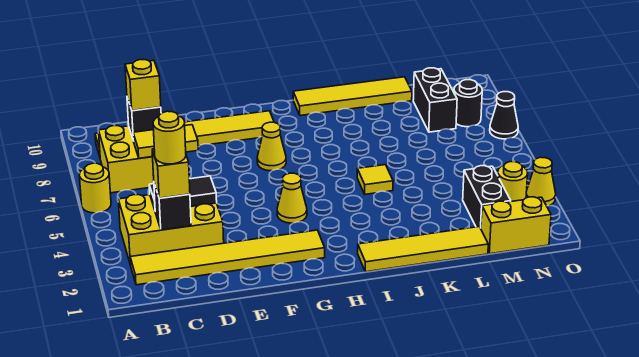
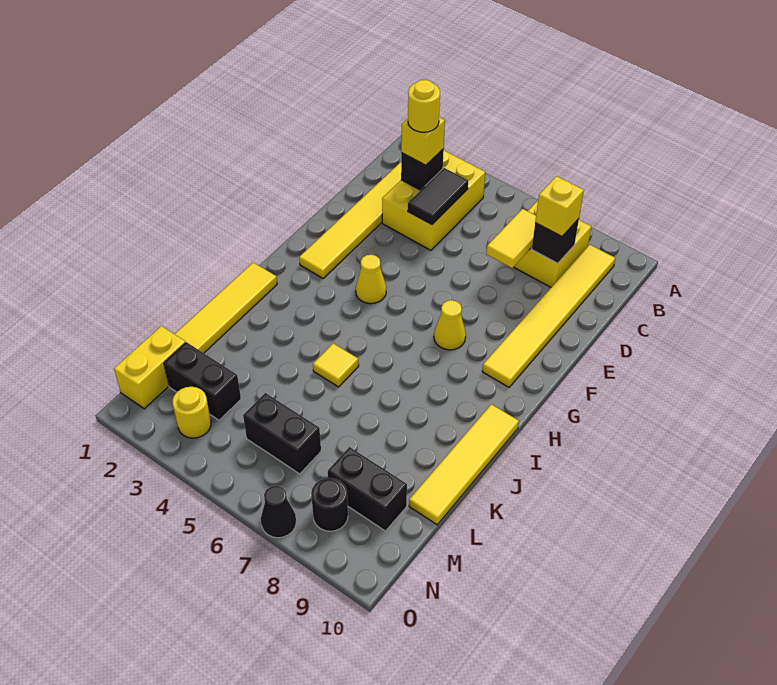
yellow 1x1 round brick [79,163,111,213] -> none
none -> black 1x2 brick [243,393,321,474]
yellow 1x1 cone [526,157,556,206] -> none

